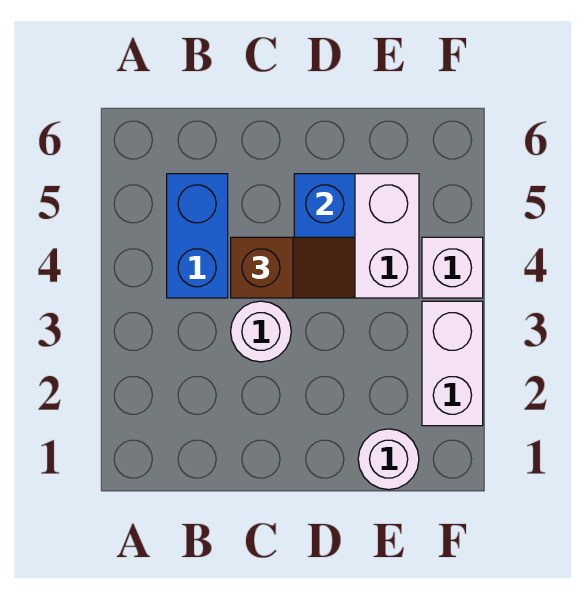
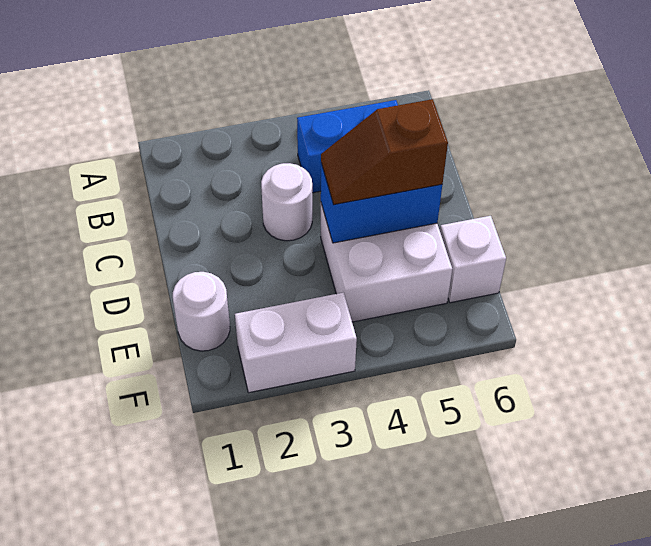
brown 1x2 slope [231,237,355,298] -> brown 1x2 slope turned to [321,99,448,204]
white 1x1 brick [422,237,483,298] -> white 1x1 brick moved to [440,216,506,303]

